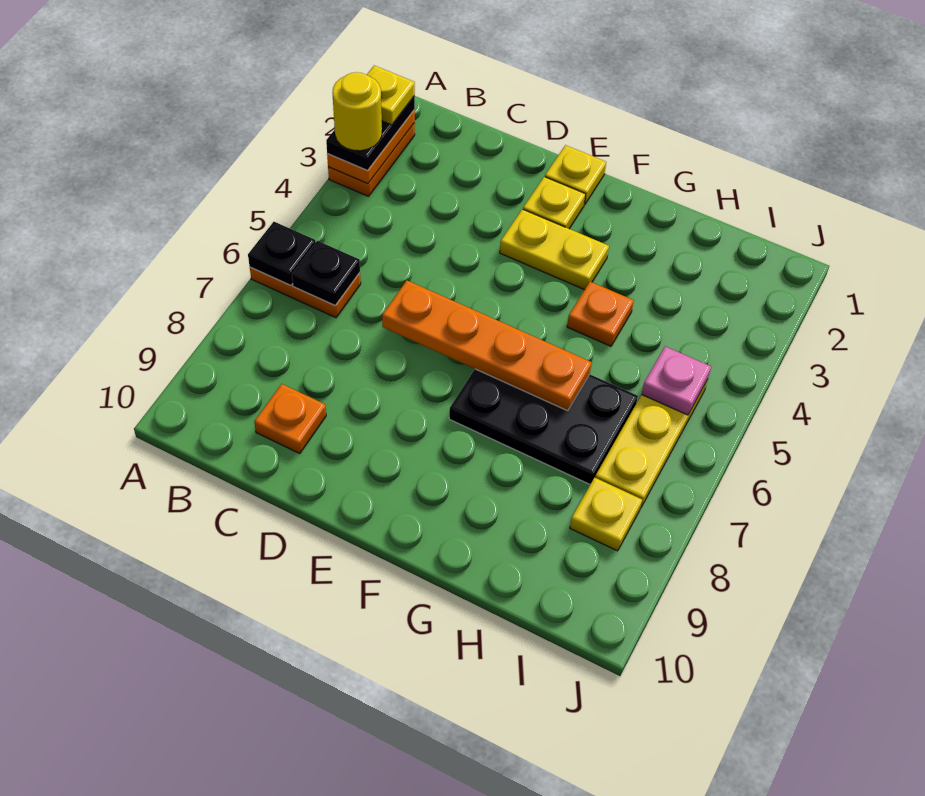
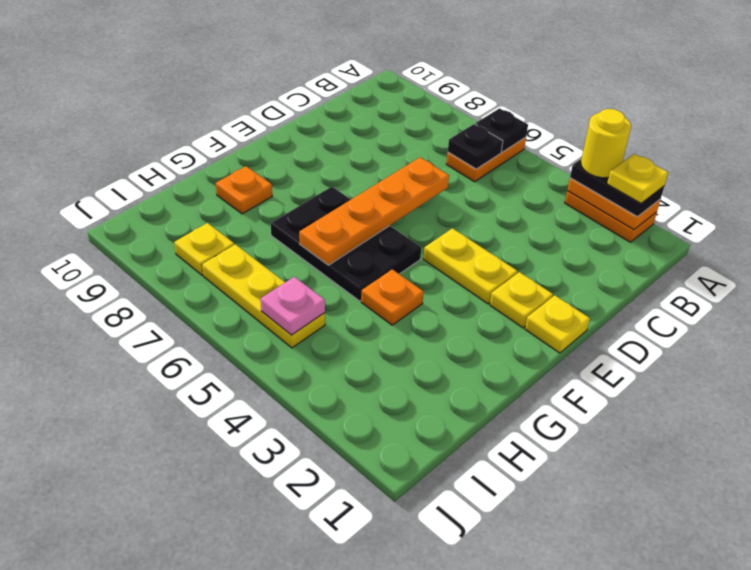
orange 1x1 plate [254,384,326,454] -> orange 1x1 plate moved to [216,166,272,214]
yellow 1x2 plate [500,209,609,290] -> yellow 1x2 plate turned to [423,228,517,304]
black 2x3 plate [449,369,638,484] -> black 2x3 plate turned to [271,187,421,301]

